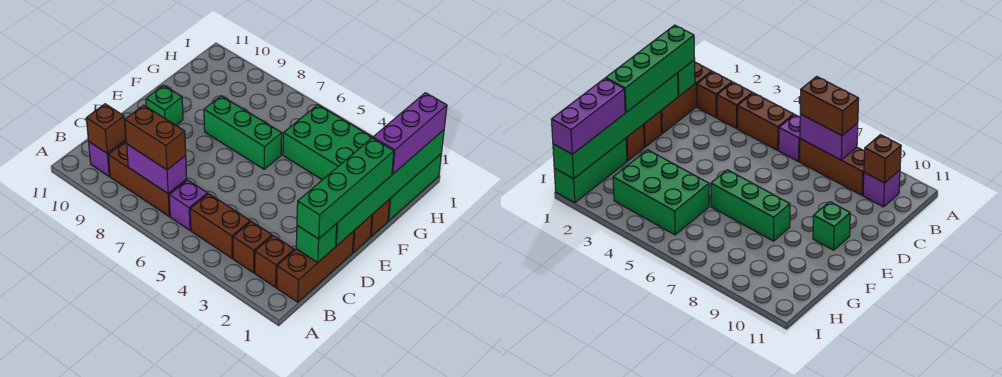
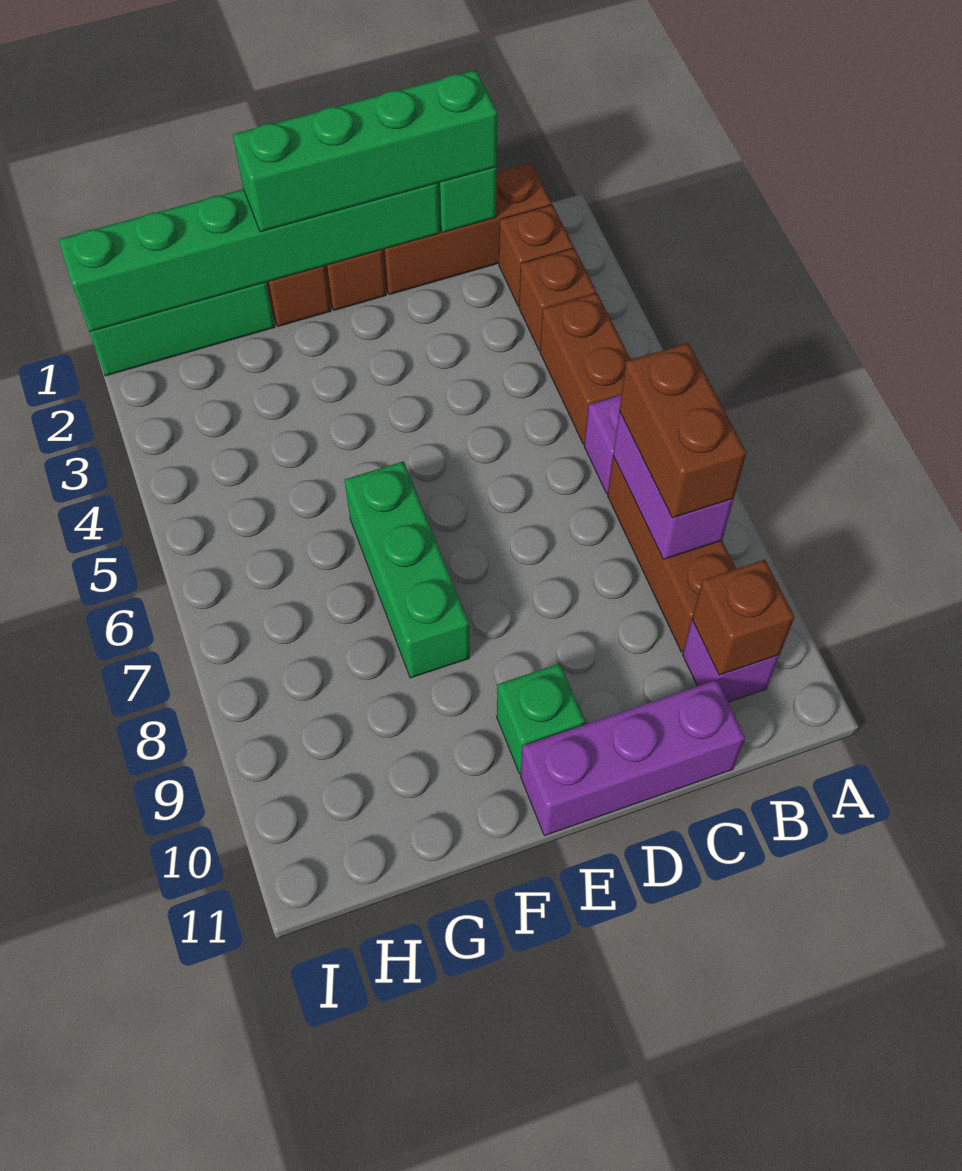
purple 1x3 brick [373,93,447,174] -> purple 1x3 brick moved to [521,680,745,836]
green 2x3 brick [283,105,373,180] -> none

